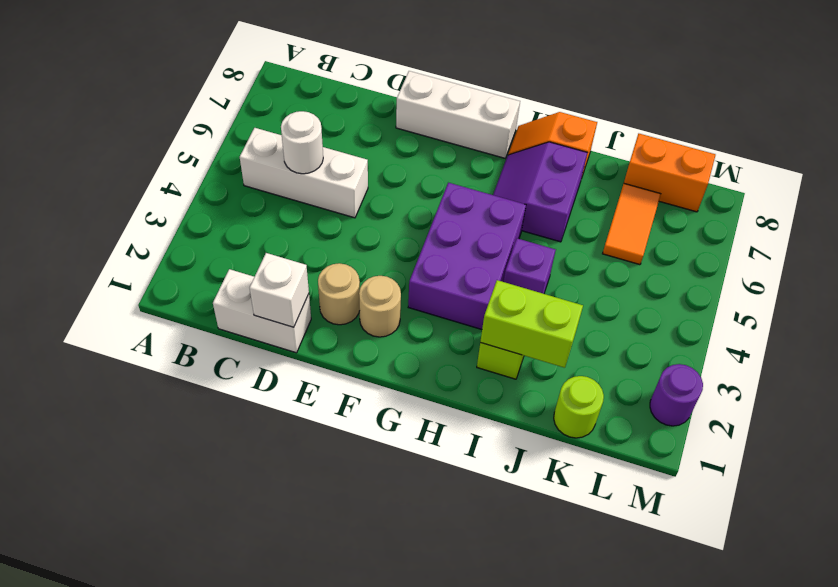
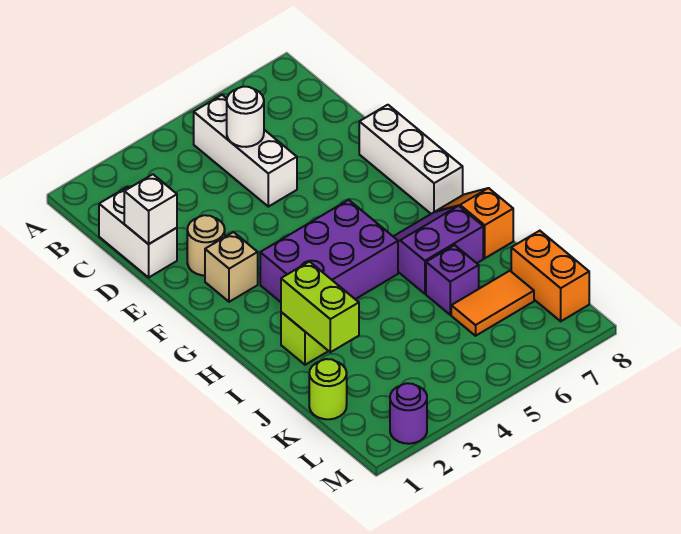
tan 1x1 round brick [359,276,401,337] -> tan 1x1 brick [205,232,258,302]
purple 1x1 brick [504,238,556,294] -> purple 1x1 brick moved to [426,245,479,315]

